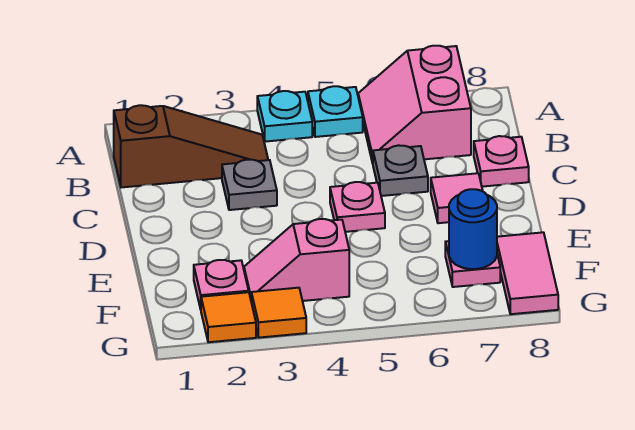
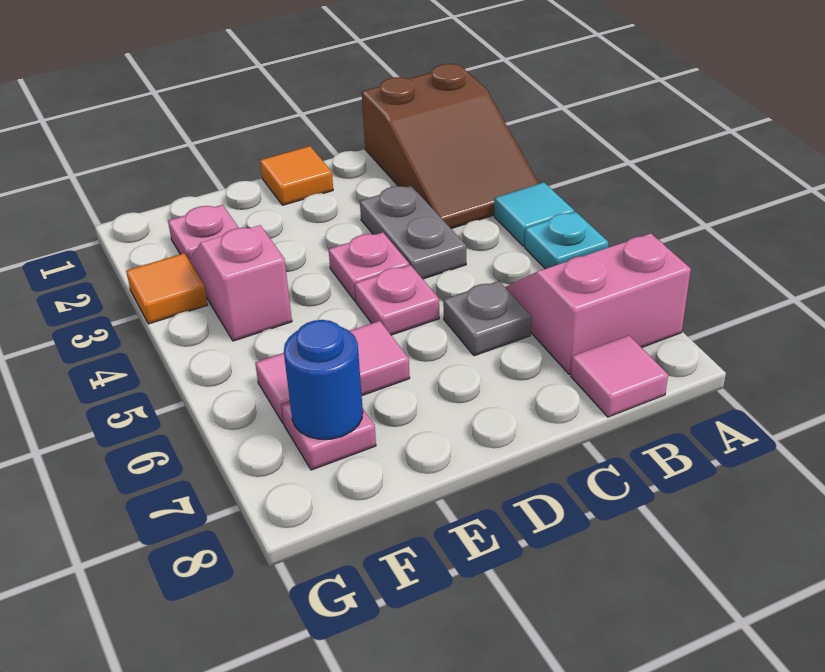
cyan 1x1 plate [257,91,312,142] -> cyan 1x1 tile [494,182,574,246]
brown 1x3 slope [114,105,268,187] -> brown 2x3 slope [362,64,539,229]
grey 1x1 plate [222,160,277,210] -> grey 1x2 plate [360,186,466,279]
pink 1x1 plate [474,136,529,187] -> pink 1x1 plate moved to [329,232,409,301]
pink 1x1 tile [431,173,483,223] -> pink 1x1 tile moved to [571,335,668,417]
pink 1x2 tile [497,232,558,314] -> pink 1x2 tile moved to [255,321,410,423]
orange 1x1 tile [201,292,256,342] -> orange 1x1 tile moved to [260,146,333,205]

